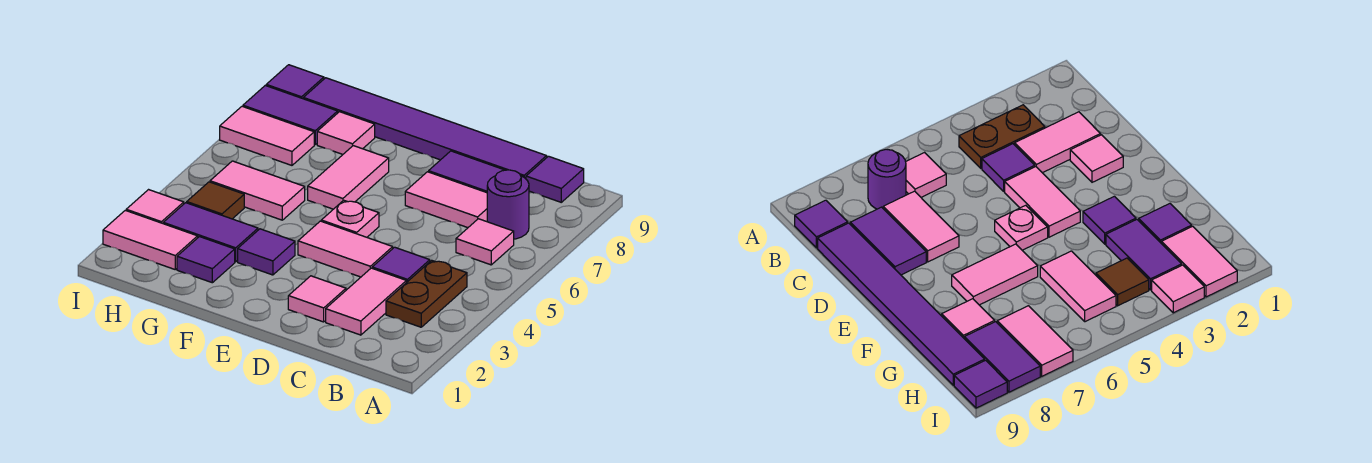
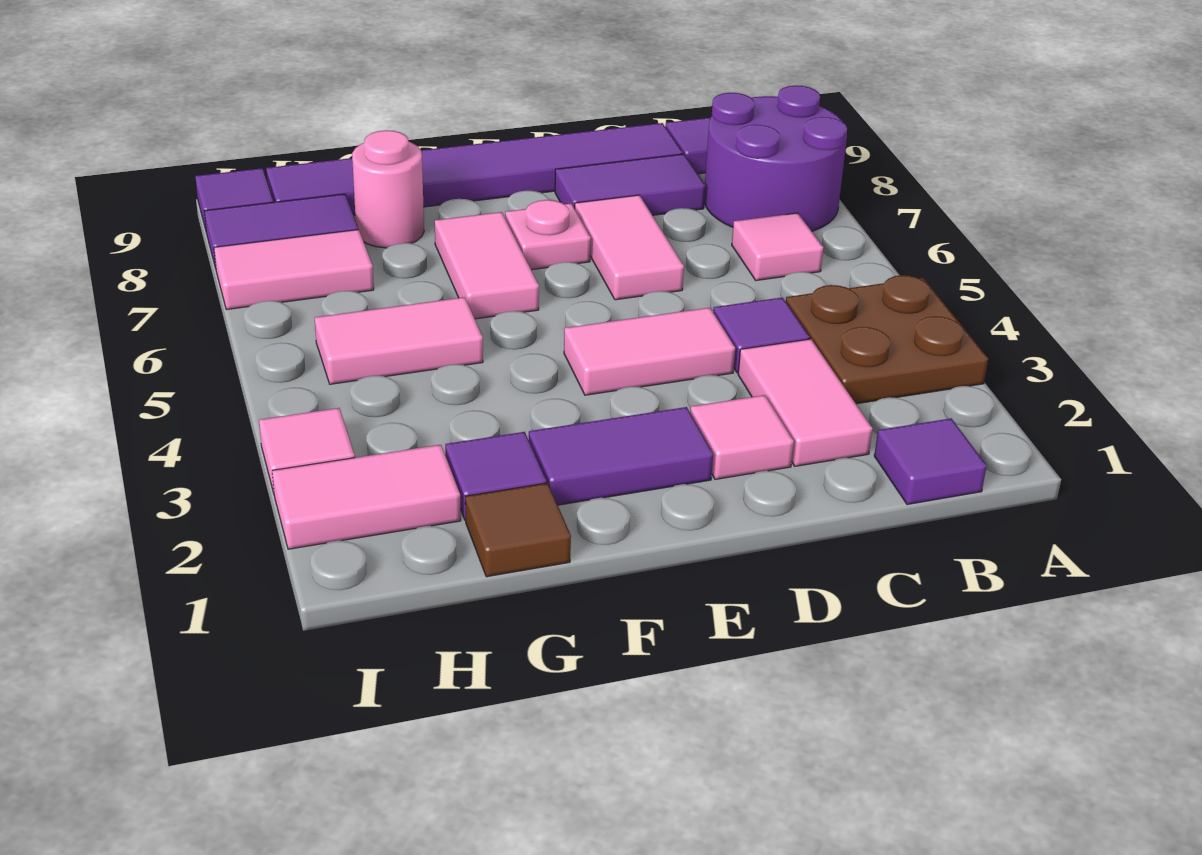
brown 1x2 plate [386,260,467,327] -> brown 2x2 plate [786,275,988,404]
purple 1x1 round brick [487,170,529,239] -> purple 2x2 round brick [704,85,847,231]
pink 1x2 tile [405,172,487,228] -> pink 1x2 tile turned to [575,195,684,300]
pink 1x1 plate [321,200,379,237] -> pink 1x1 plate moved to [505,200,591,270]
purple 1x1 tile [238,229,295,275] -> purple 1x1 tile moved to [874,418,987,505]
purple 1x2 tile [163,203,258,262] -> purple 1x2 tile moved to [529,407,713,505]
pink 1x1 tile [317,112,375,154] -> pink 1x1 round brick [352,130,424,248]
brown 1x1 tile [187,182,244,219] -> brown 1x1 tile moved to [465,483,571,577]

